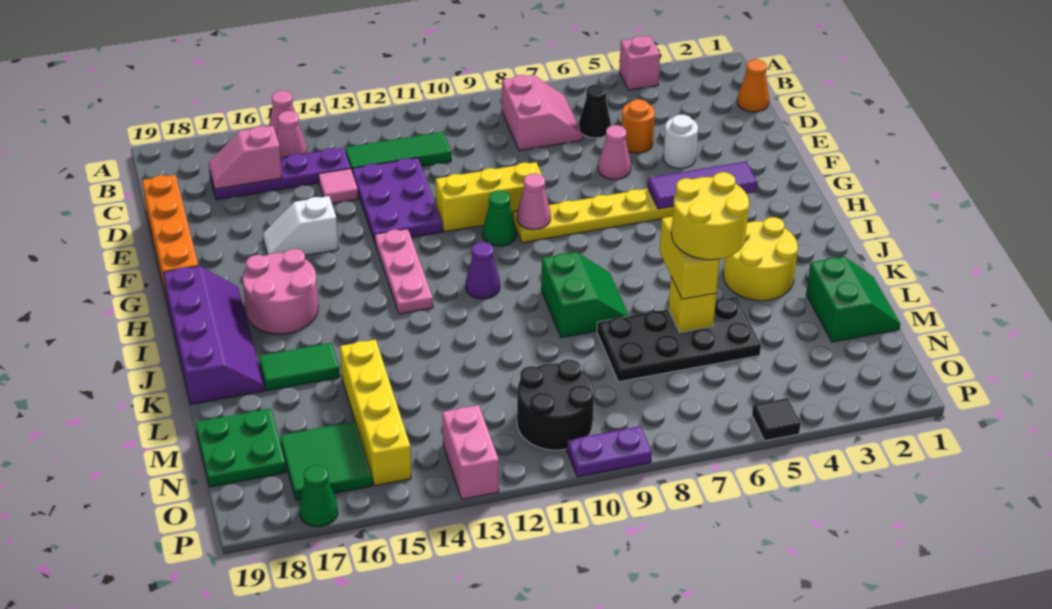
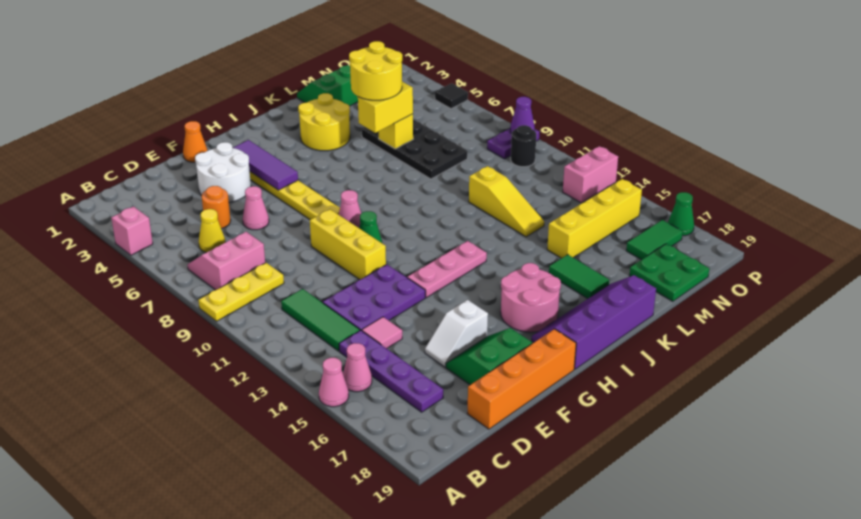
none -> yellow 1x3 plate [198,263,284,321]
orange 1x1 cone [737,59,769,112] -> orange 1x1 cone moved to [183,121,208,162]
black 1x1 cone [579,85,611,138] -> yellow 1x1 cone [199,209,225,253]
pink 1x2 slope [209,126,282,189] -> none
white 1x1 round brick [663,115,698,169] -> white 2x2 round brick [195,142,251,202]
white 1x2 slope [263,196,338,255] -> white 1x2 slope turned to [425,300,488,367]
purple 1x1 cone [465,242,500,299] -> purple 1x1 cone moved to [510,97,535,133]
green 2x2 slope [541,252,629,338] -> green 2x2 slope moved to [446,328,532,385]
none -> yellow 1x3 slope [469,166,544,237]
black 2x2 round brick [517,360,594,450] -> black 1x1 round brick [511,125,536,167]
green 2x2 tile [280,421,373,501] -> green 1x2 tile [626,220,683,260]
purple 1x2 plate [567,426,652,477] -> purple 1x2 plate turned to [487,129,539,159]

